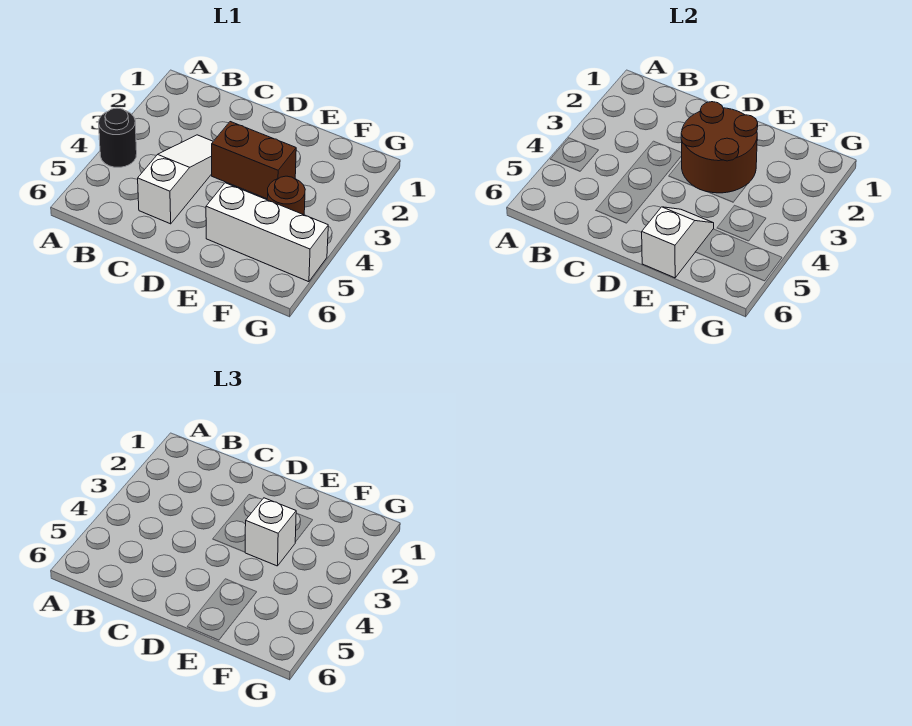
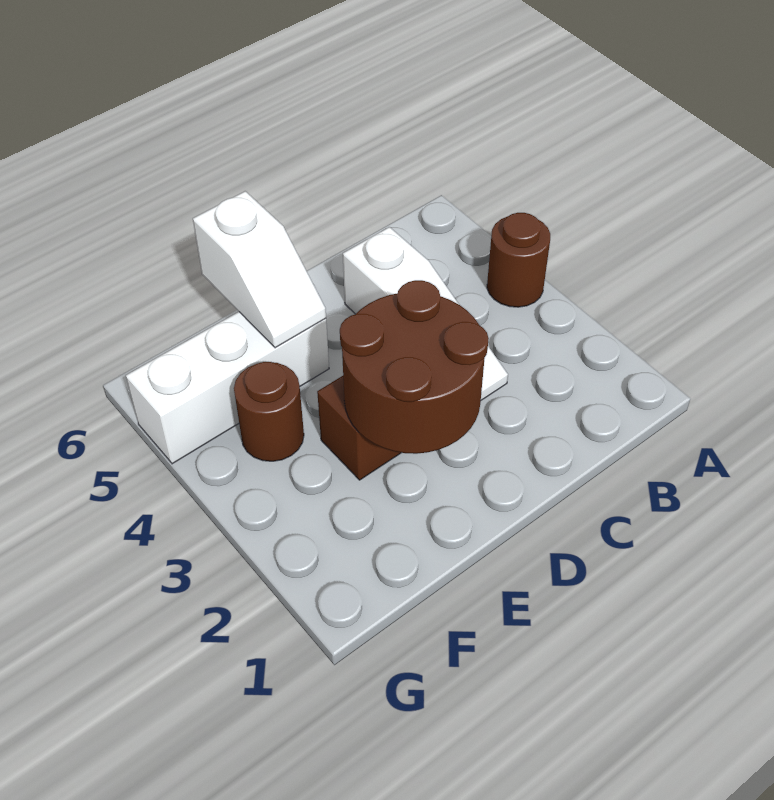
black 1x1 round brick [99,108,137,167] -> brown 1x1 round brick [487,213,550,307]
white 1x1 brick [245,498,296,566] -> none

